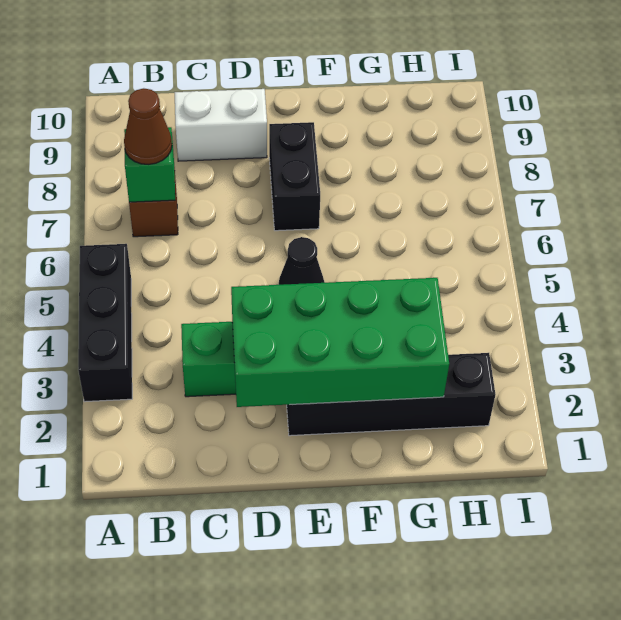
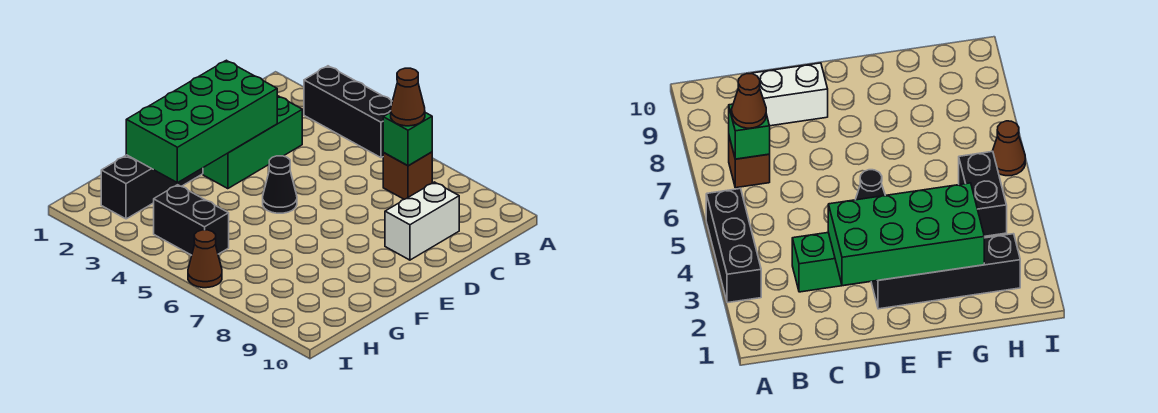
black 1x2 brick [269,122,320,231] -> black 1x2 brick moved to [154,185,229,255]
none -> brown 1x1 cone [188,230,222,288]

